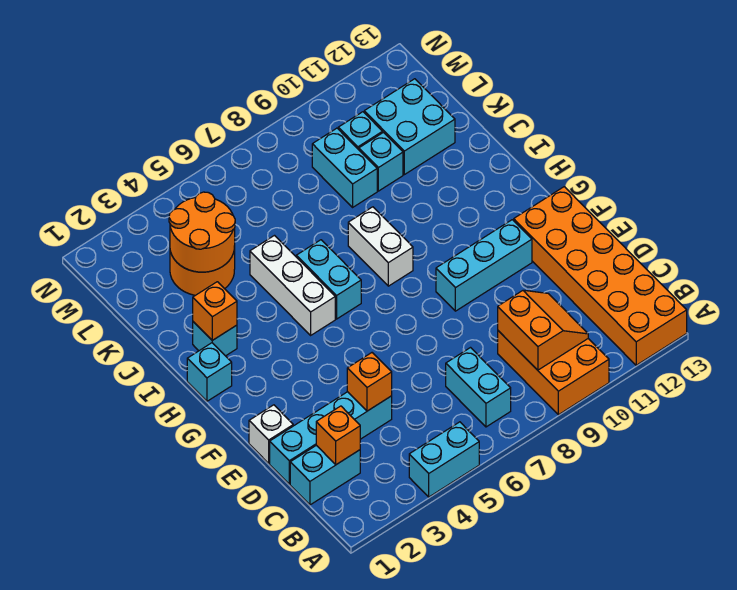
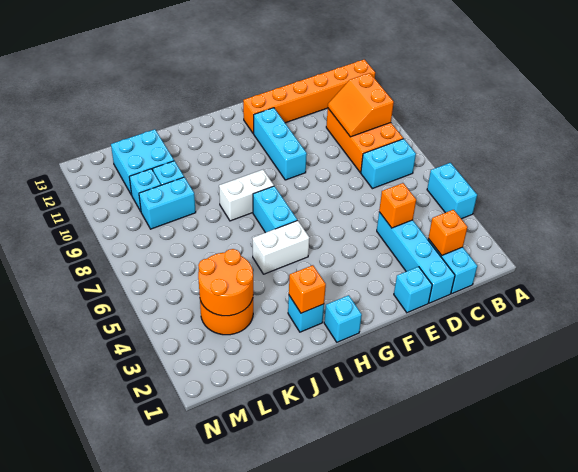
orange 2x3 brick [498,331,609,415] -> orange 2x3 brick turned to [326,109,403,173]
orange 2x6 brick [514,187,687,365] -> orange 1x6 brick [243,59,375,134]
orange 2x2 slope [498,290,588,370] -> orange 2x2 slope turned to [328,73,394,137]
white 1x1 brick [249,405,293,463] -> cyan 1x1 brick [394,267,432,313]
white 1x3 brick [250,236,335,335] -> white 1x2 brick [252,220,309,274]
cyan 1x2 brick [296,240,361,319] -> cyan 1x2 brick turned to [253,186,297,233]

